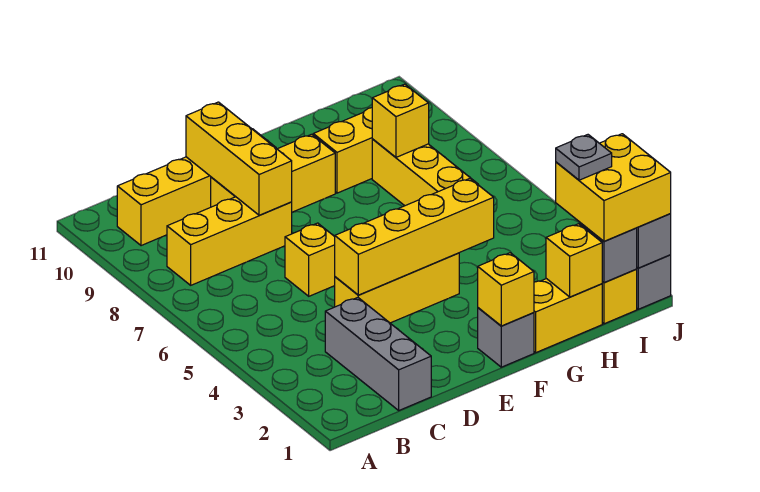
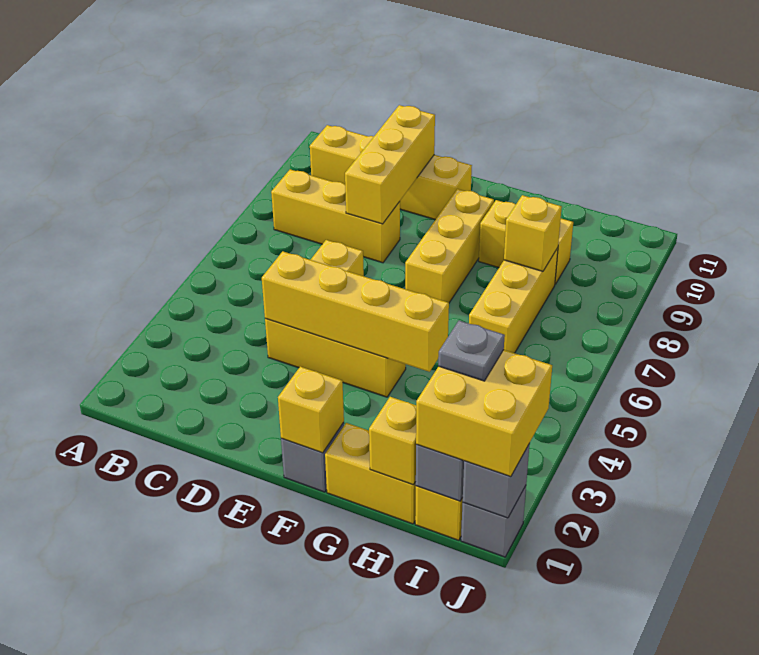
grey 1x3 brick [325,298,431,410] -> none
yellow 1x3 brick [211,134,335,212] -> yellow 1x3 brick turned to [405,189,494,303]

